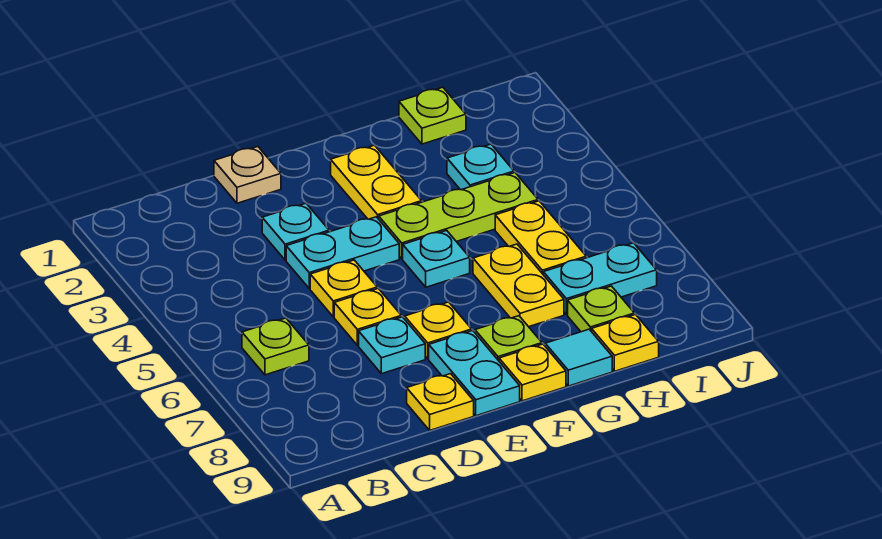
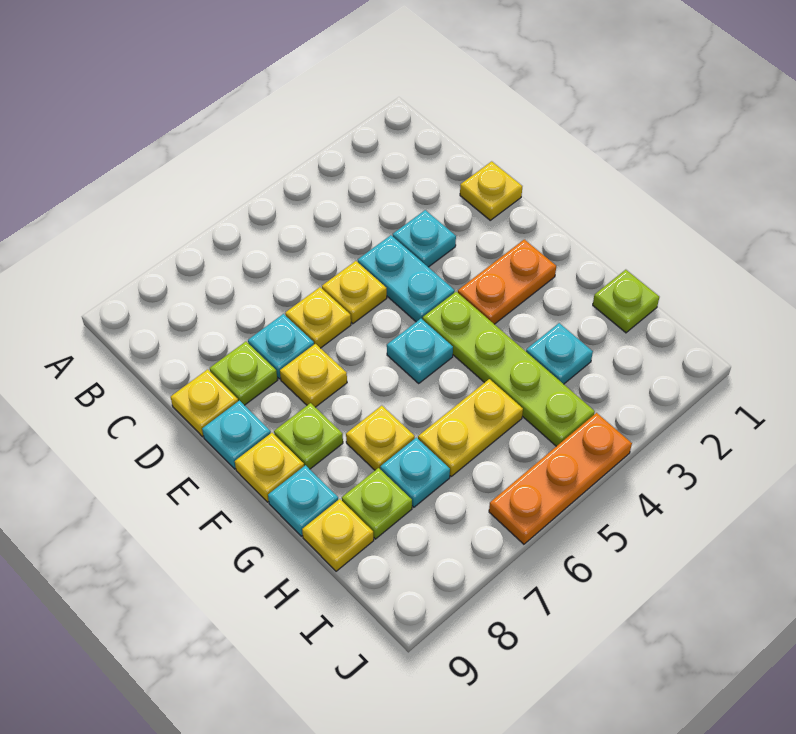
lime 1x1 plate [242,318,309,375] -> lime 1x1 plate moved to [210,342,277,405]
tan 1x1 plate [214,147,281,203] -> yellow 1x1 plate [460,161,522,220]
cyan 1x2 plate [429,330,520,416] -> cyan 1x1 plate [202,401,271,469]
yellow 1x2 plate [331,145,422,219] -> orange 1x2 plate [458,239,556,324]
lime 1x3 plate [379,173,538,259] -> lime 1x4 plate [423,292,595,446]
yellow 1x2 plate [473,244,564,327] -> yellow 1x1 plate [346,406,415,470]
cyan 1x1 tile [545,329,612,386] -> cyan 1x1 plate [268,465,338,536]
cyan 1x2 plate [543,243,657,315] -> cyan 1x1 plate [380,438,450,507]
none -> orange 1x3 plate [489,413,632,544]

